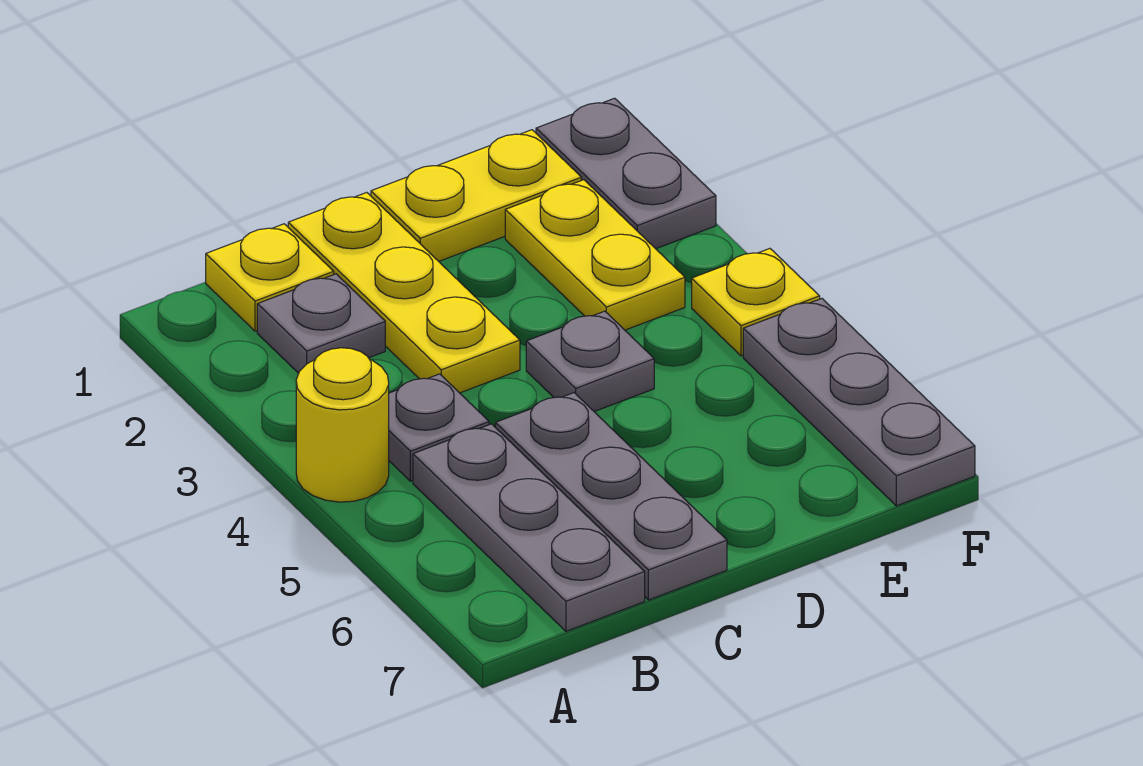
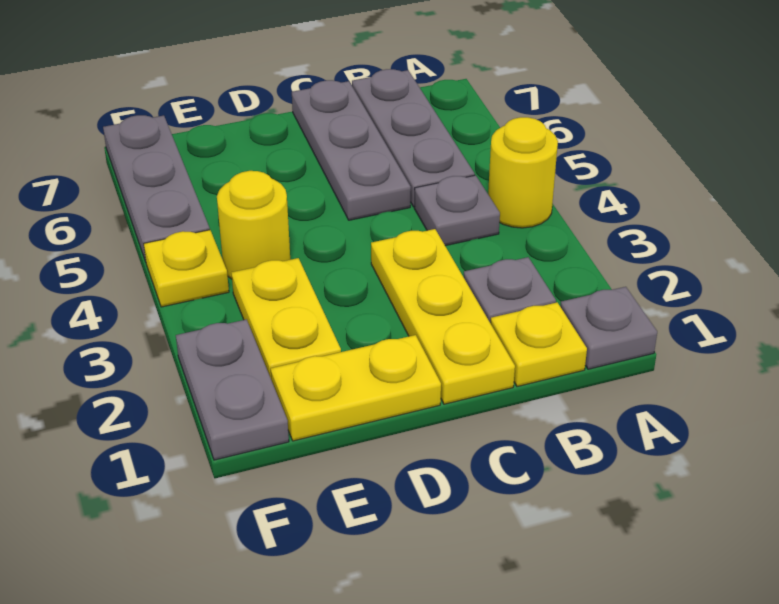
grey 1x1 plate [526,311,654,412] -> grey 1x1 plate moved to [560,287,657,369]
none -> yellow 1x1 round brick [217,171,290,279]

